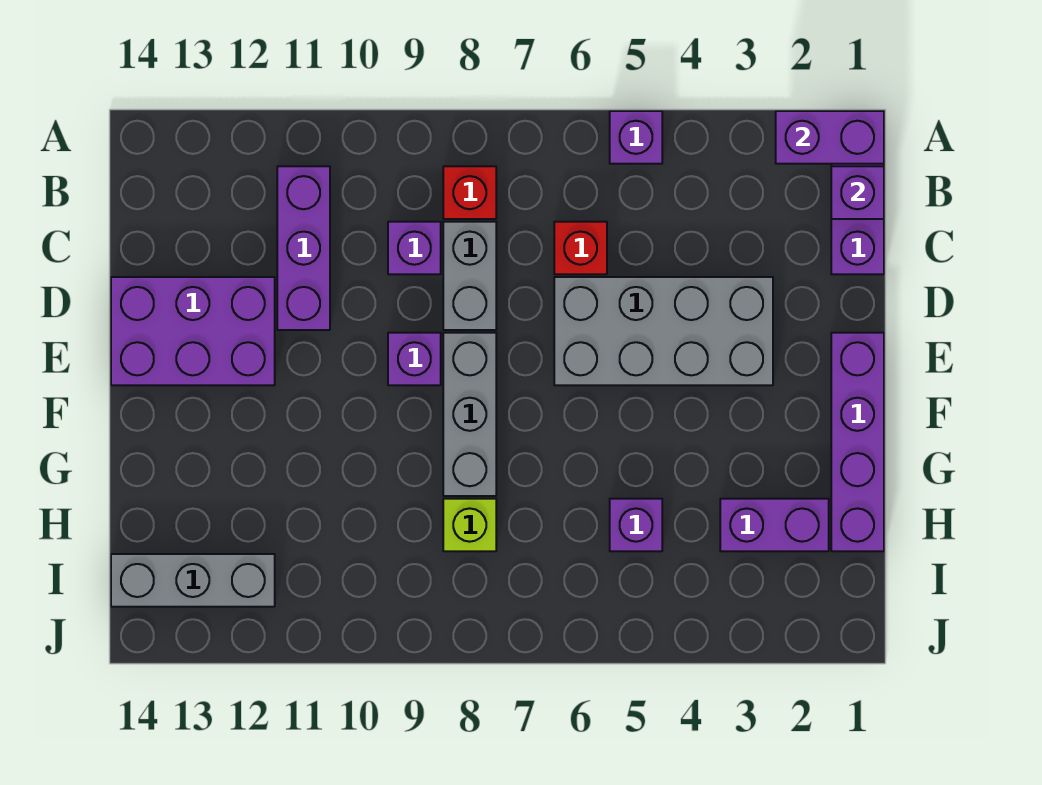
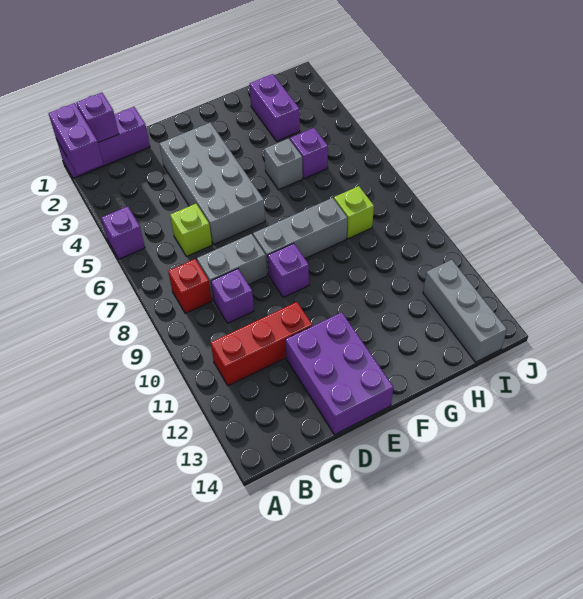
purple 1x3 brick [277,166,330,330] -> red 1x3 brick [211,302,312,386]
red 1x1 brick [554,222,607,274] -> lime 1x1 brick [170,204,212,257]
purple 1x4 brick [831,333,884,551] -> none
none -> grey 1x1 brick [264,138,303,190]

